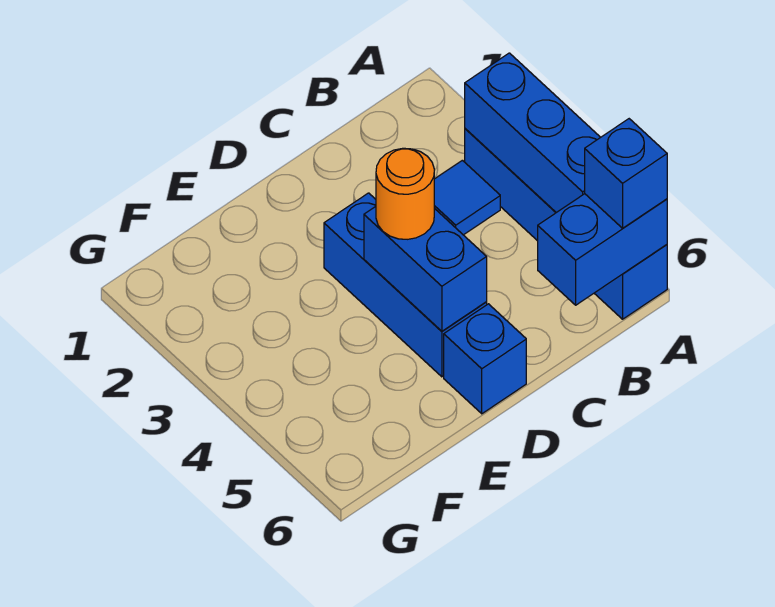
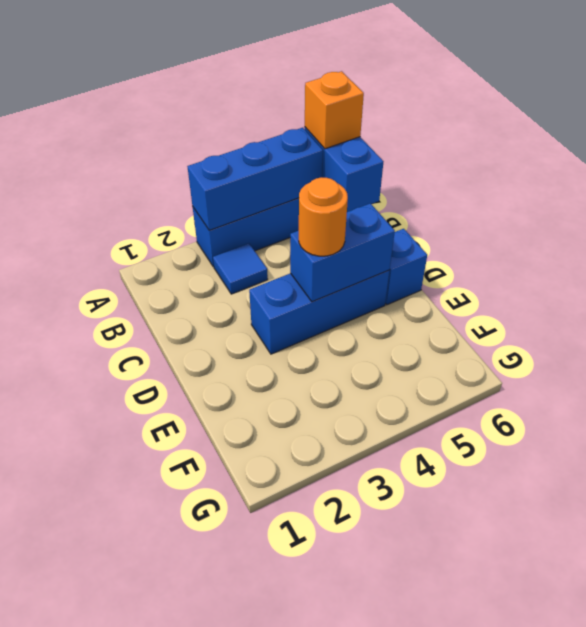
blue 1x1 brick [585,119,667,228] -> orange 1x1 brick [305,71,364,149]

